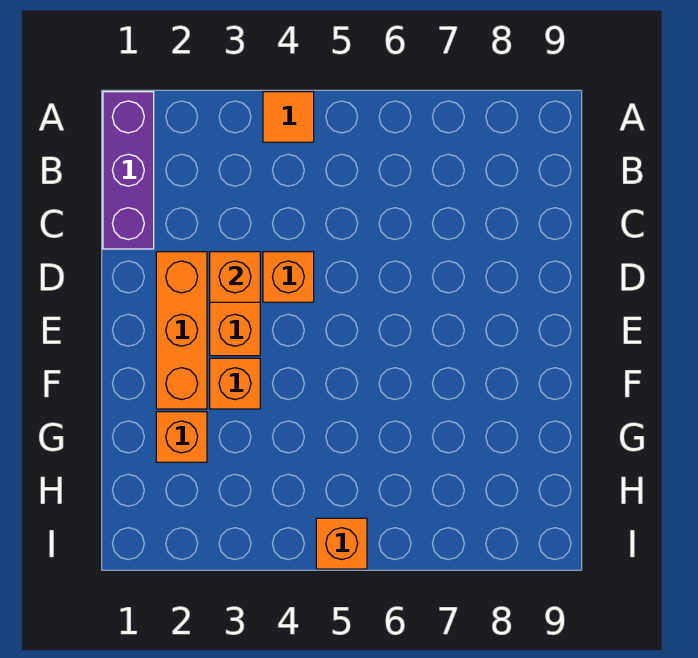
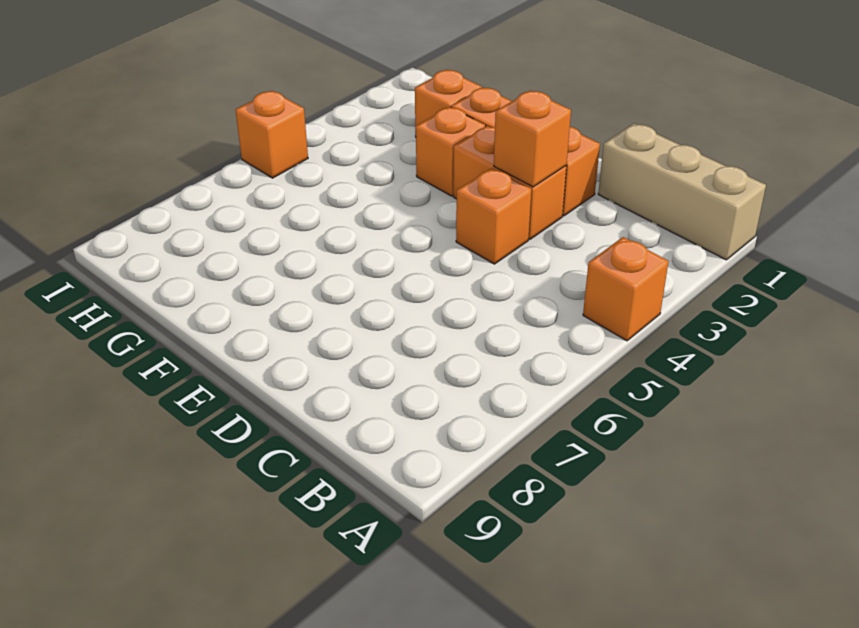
purple 1x3 brick [103,92,154,249] -> tan 1x3 brick [598,124,766,260]
orange 1x1 tile [263,92,314,142] -> orange 1x1 brick [583,237,669,341]

